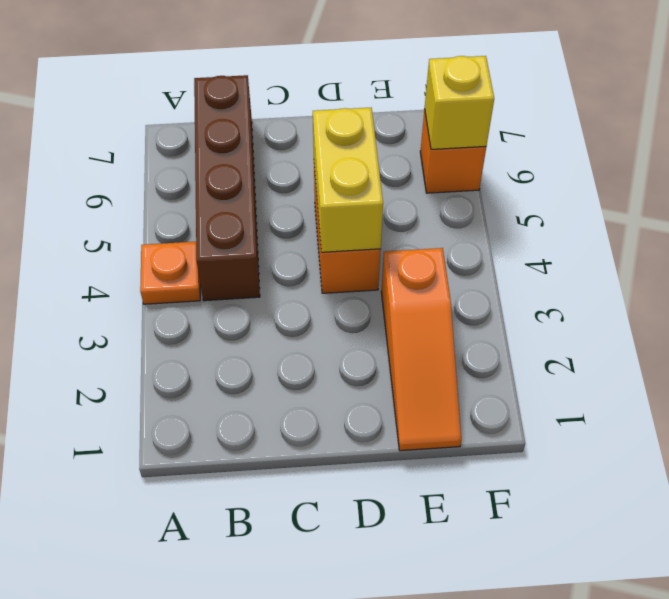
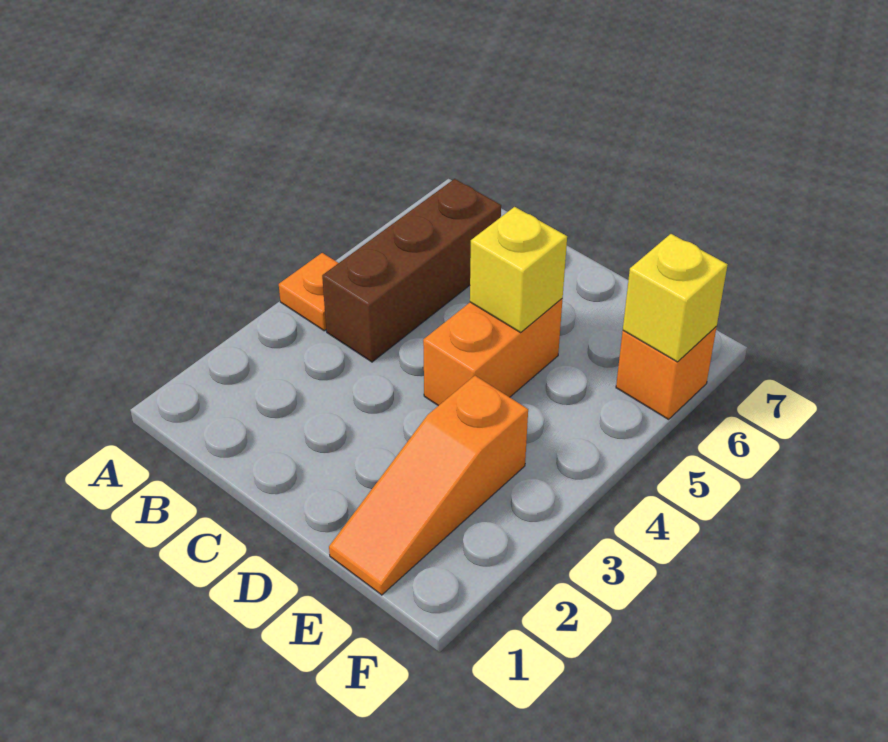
brown 1x4 brick [194,75,260,301] -> brown 1x3 brick [322,179,501,362]
yellow 1x2 brick [313,108,383,252] -> yellow 1x1 brick [470,207,567,332]

